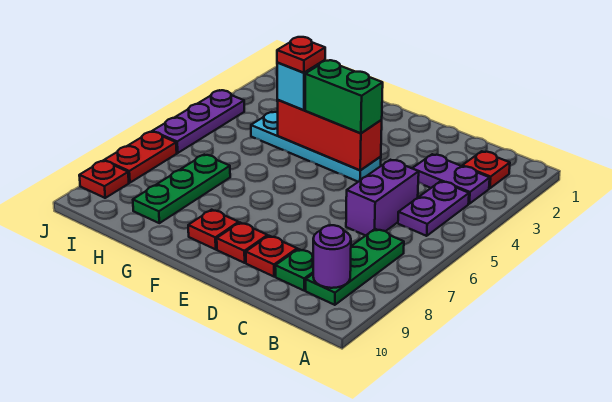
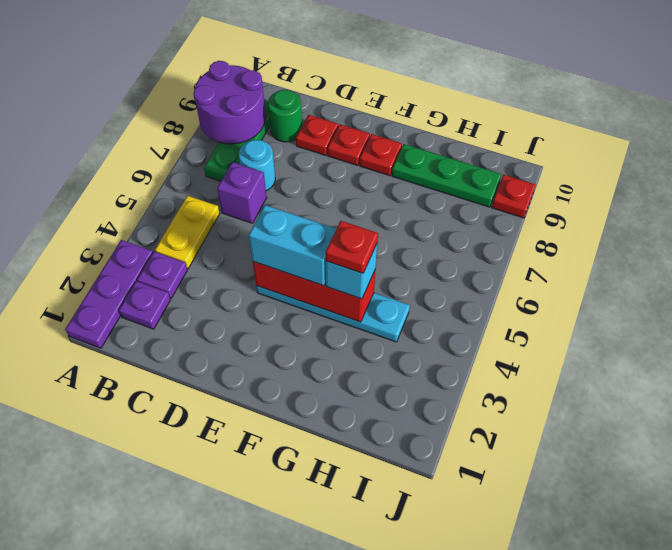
red 1x1 plate [462,151,510,188] -> purple 1x1 plate [119,281,171,329]
purple 1x2 plate [412,154,490,204] -> purple 1x1 plate [137,252,187,298]
purple 1x2 plate [398,181,469,236] -> yellow 1x2 plate [155,196,220,268]
purple 1x1 round brick [313,225,351,288] -> purple 2x2 round brick [193,61,266,144]
purple 1x2 brick [346,160,419,236] -> purple 1x1 brick [217,162,267,223]
none -> cyan 1x1 round brick [239,140,275,191]
green 1x1 plate [275,249,313,290] -> green 1x1 round brick [268,90,302,142]
green 1x2 brick [305,60,383,133] -> cyan 1x2 brick [249,205,336,286]
green 1x3 plate [133,155,230,223] -> green 1x3 plate turned to [392,144,501,207]
purple 1x3 plate [152,90,244,153] -> purple 1x3 plate moved to [65,240,153,348]
red 1x2 plate [104,132,177,183] -> none

